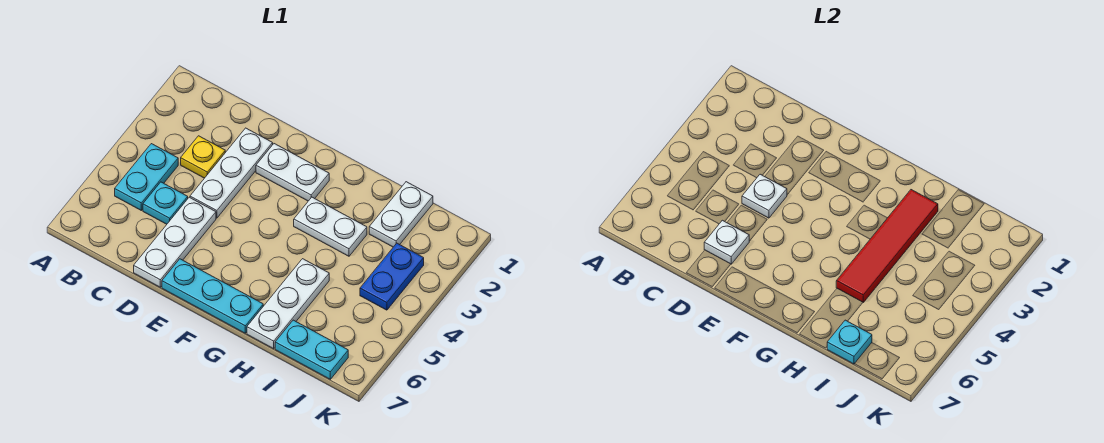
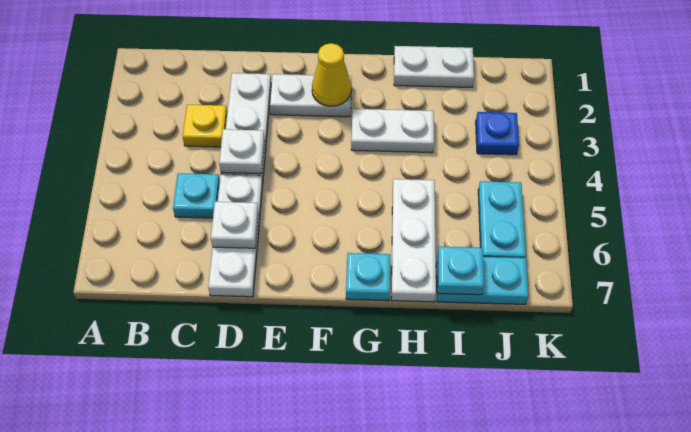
cyan 1x2 plate [115,144,178,210] -> cyan 1x2 plate moved to [478,181,526,258]
cyan 1x3 plate [162,259,263,333] -> cyan 1x1 plate [346,253,390,301]
none -> yellow 1x1 cone [312,43,351,106]
red 1x4 tile [836,190,938,302] -> none
white 1x2 plate [369,182,433,247] -> white 1x2 plate turned to [394,46,474,87]
blue 1x2 plate [360,243,424,310] -> blue 1x1 plate [476,112,519,155]

